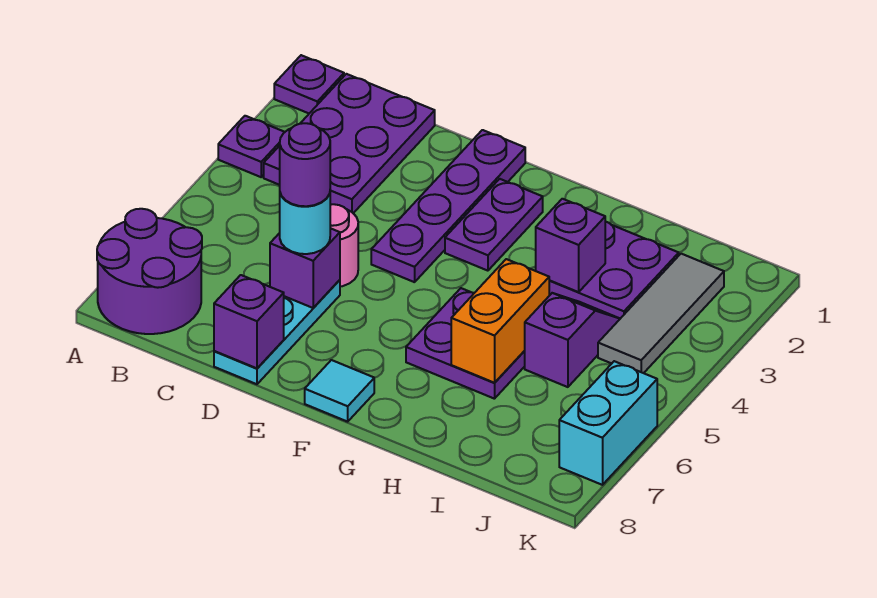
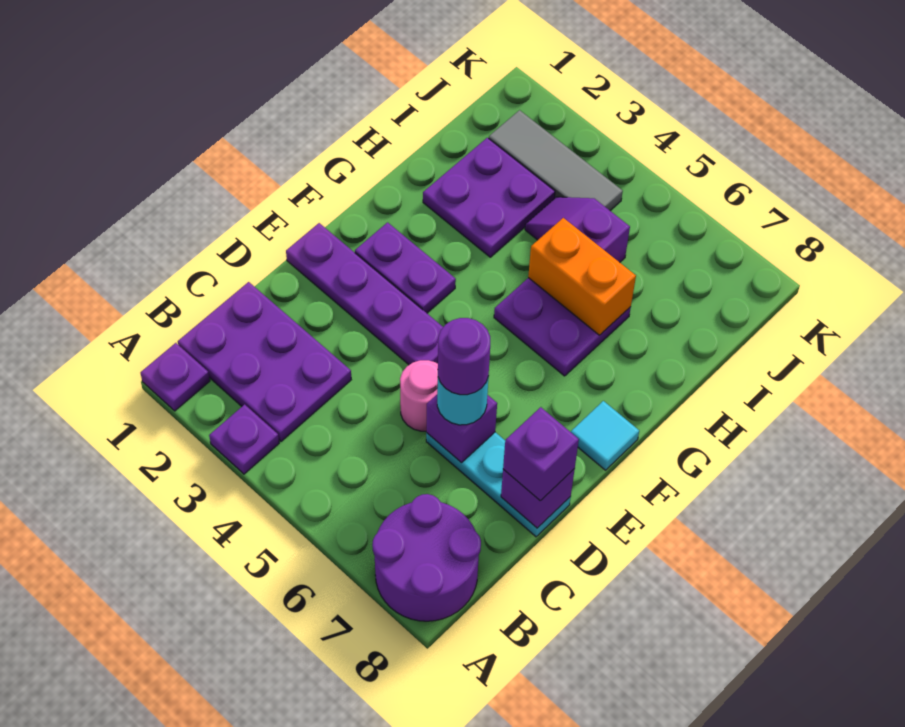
purple 1x1 brick [536,199,605,292] -> purple 1x1 brick moved to [503,407,579,501]
cyan 1x2 brick [559,361,657,485] -> none

